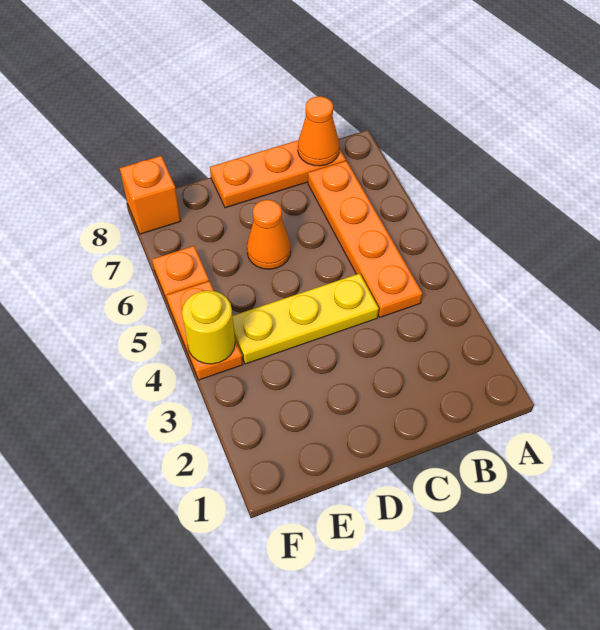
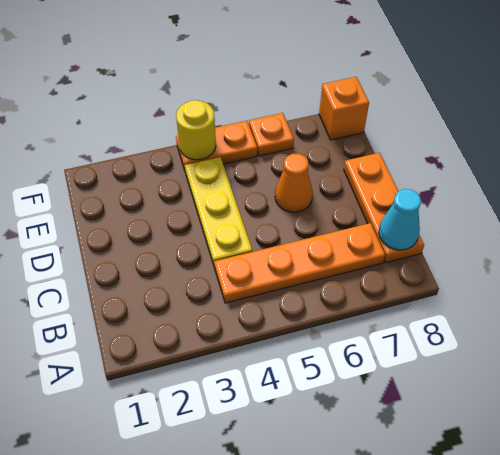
orange 1x1 cone [298,96,339,166] -> cyan 1x1 cone [379,189,421,250]

